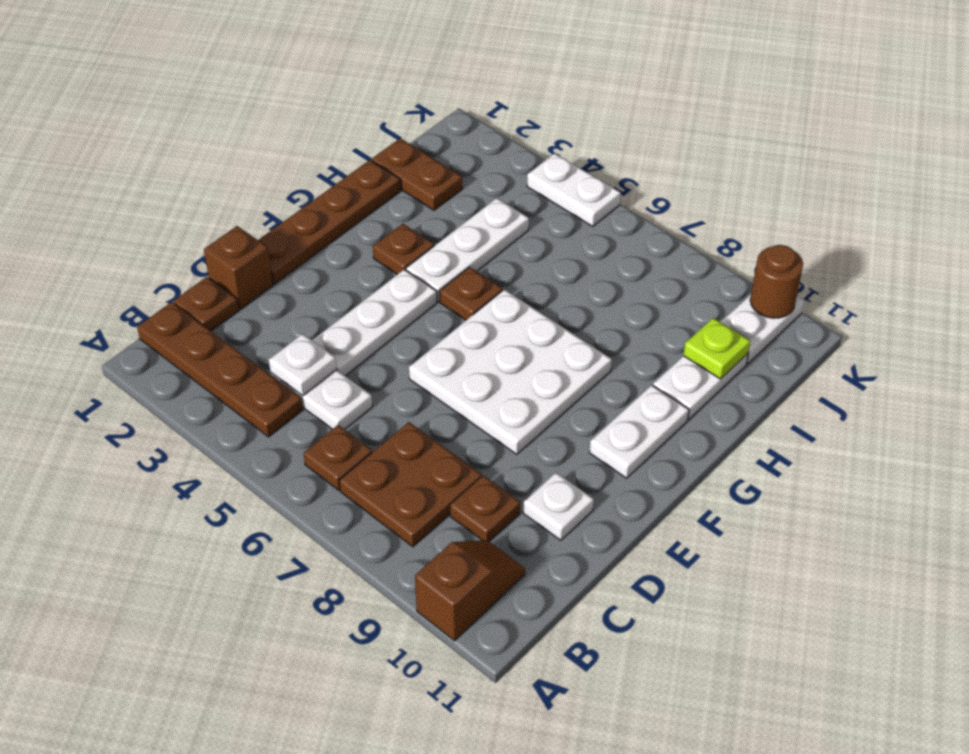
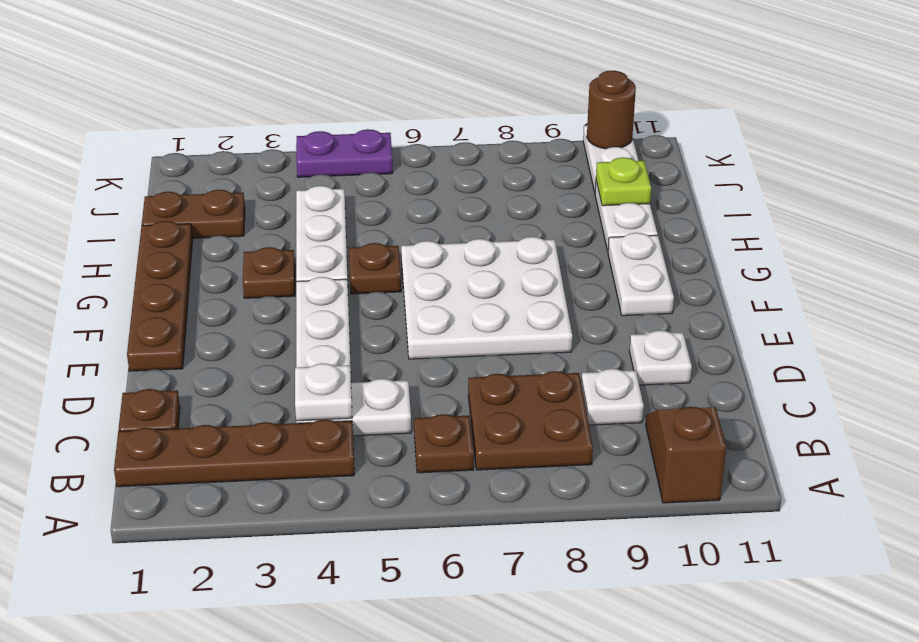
brown 1x1 plate [450,476,520,542] -> white 1x1 plate [581,369,644,425]
brown 1x1 brick [204,226,273,309] -> none
white 1x2 plate [527,153,621,227] -> purple 1x2 plate [296,129,393,177]

